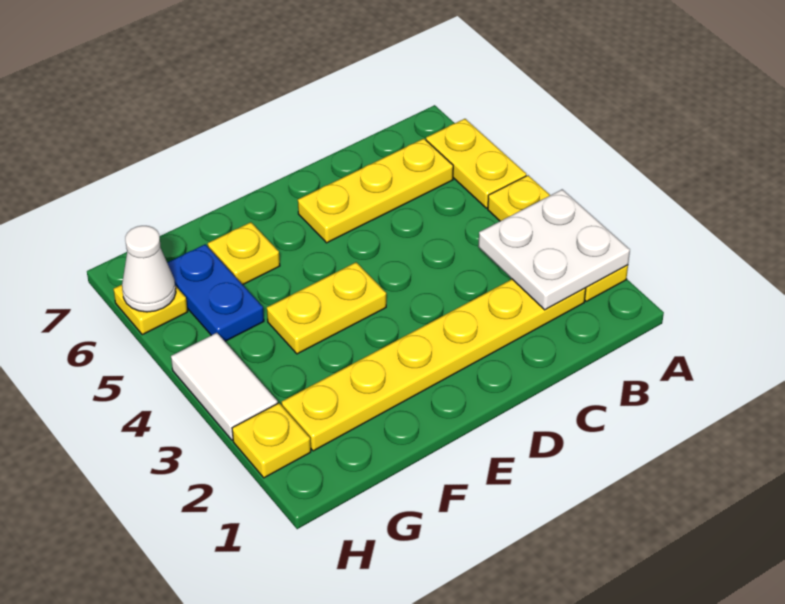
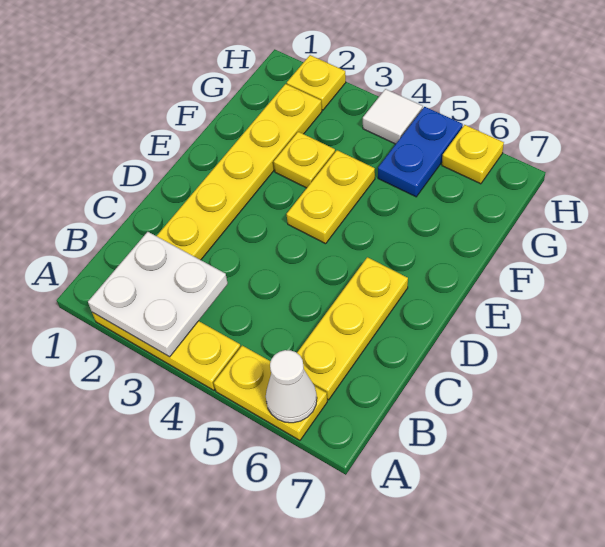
yellow 1x1 plate [208,222,280,285] -> yellow 1x1 plate moved to [274,132,335,188]
blue 1x2 plate [167,244,264,341] -> blue 1x2 plate turned to [378,107,463,197]
white 1x2 tile [171,333,278,440] -> white 1x1 tile [363,89,423,144]
white 1x1 cone [122,226,176,312] -> white 1x1 cone moved to [266,350,317,423]

